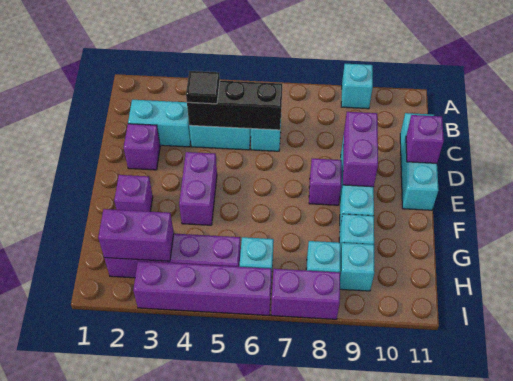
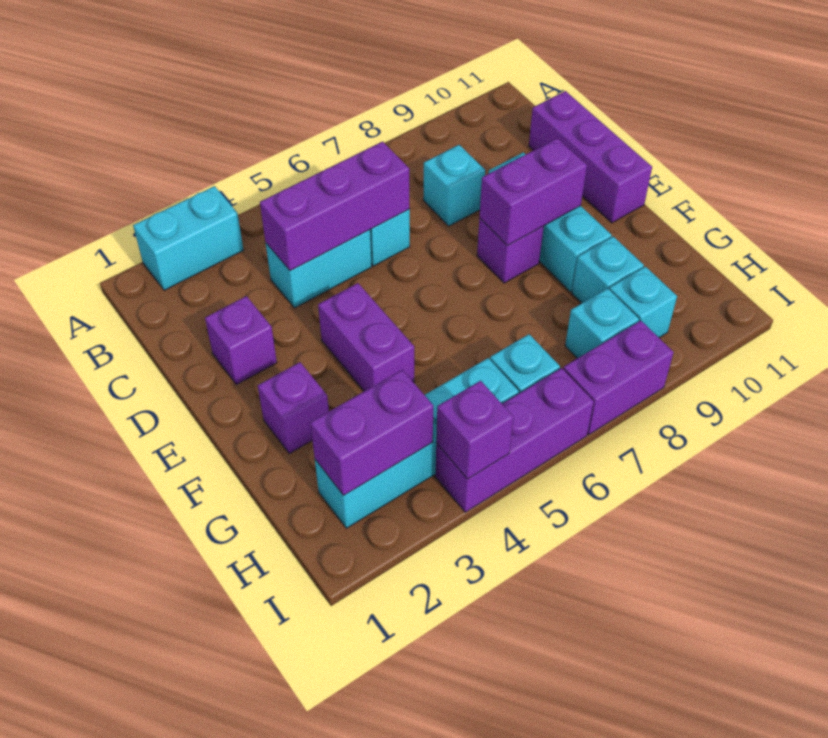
cyan 1x1 brick [341,64,373,109] -> cyan 1x1 brick moved to [423,145,485,226]
cyan 1x2 brick [128,100,191,147] -> cyan 1x2 brick moved to [133,186,243,290]
black 1x3 brick [187,81,282,130] -> purple 1x3 brick [260,142,410,271]
black 1x1 tile [186,71,220,104] -> none
cyan 1x3 brick [400,113,438,210] -> purple 1x3 brick [529,91,652,223]
purple 1x2 brick [343,112,378,187] -> purple 1x2 brick turned to [479,138,587,245]
purple 1x1 brick [406,115,444,163] -> purple 1x1 brick moved to [436,381,514,479]
purple 1x4 brick [104,234,241,278] -> cyan 1x4 brick [315,358,519,528]
purple 1x4 brick [133,261,272,316] -> purple 1x3 brick [435,368,594,512]

